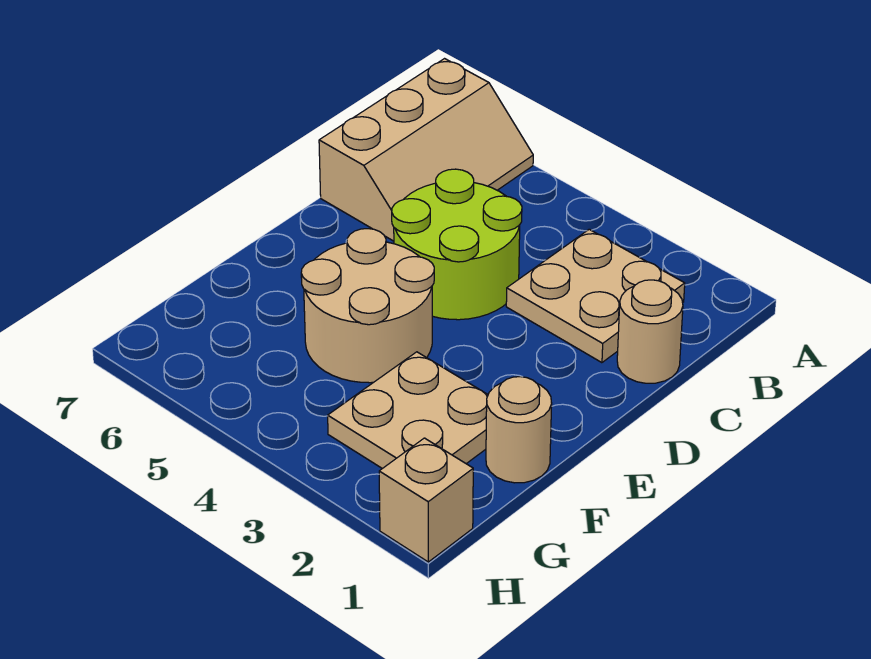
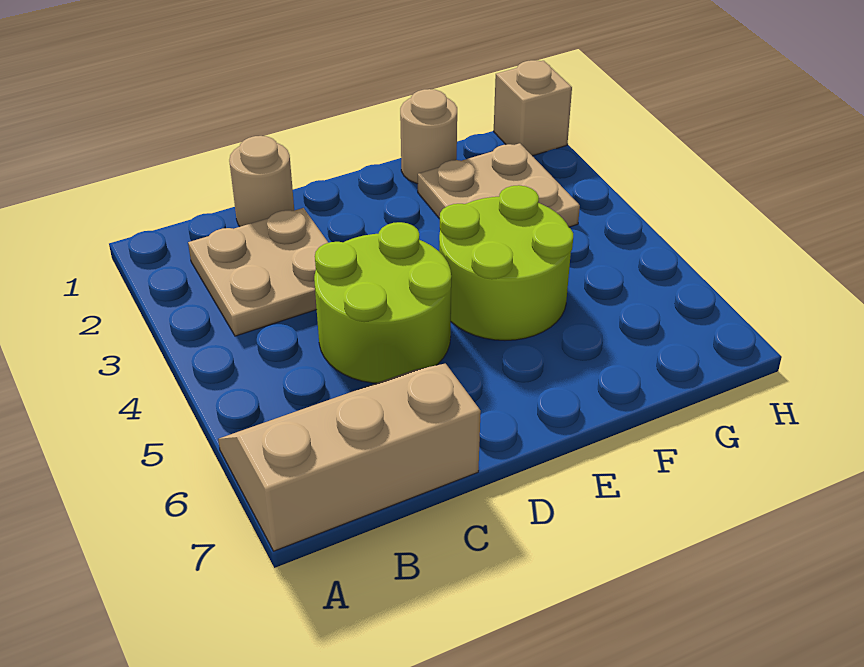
tan 2x2 round brick [301,229,434,383] -> lime 2x2 round brick [439,185,573,340]

